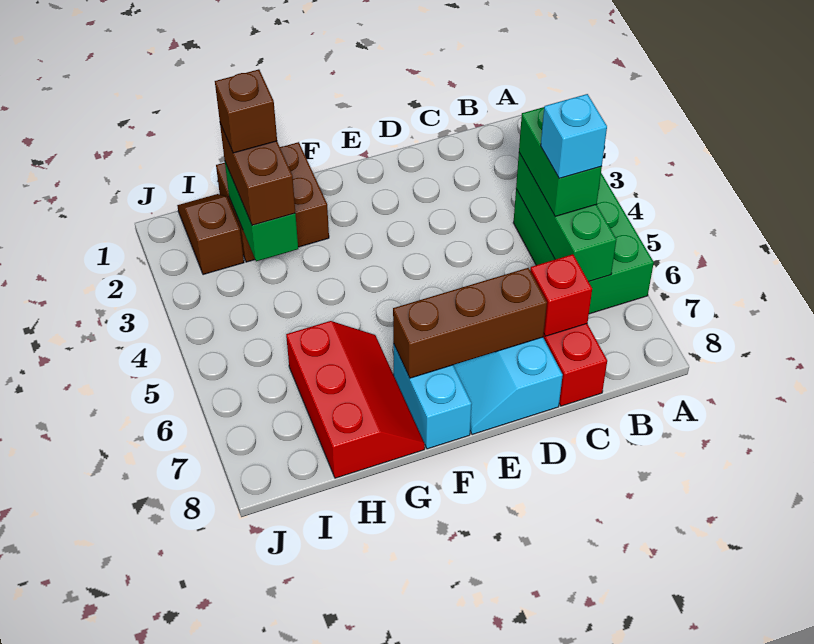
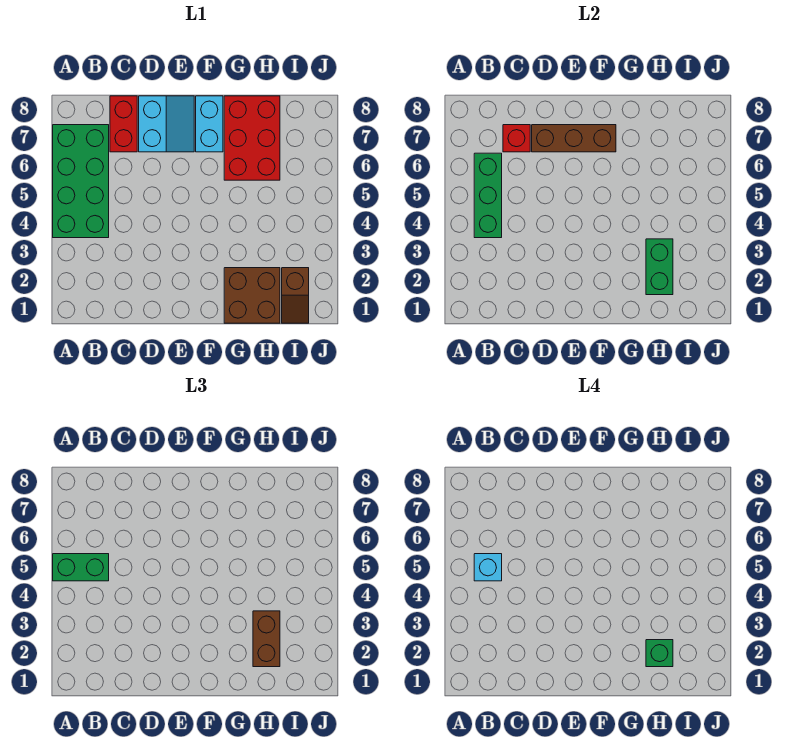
green 2x3 brick [513,173,654,314] -> green 2x4 brick [53,125,109,238]
green 1x2 brick [519,107,602,216] -> green 1x2 brick turned to [53,554,109,581]
red 2x3 slope [286,321,425,478] -> red 2x3 brick [224,96,280,180]
brown 1x1 brick [215,69,277,153] -> green 1x1 brick [646,640,673,667]

